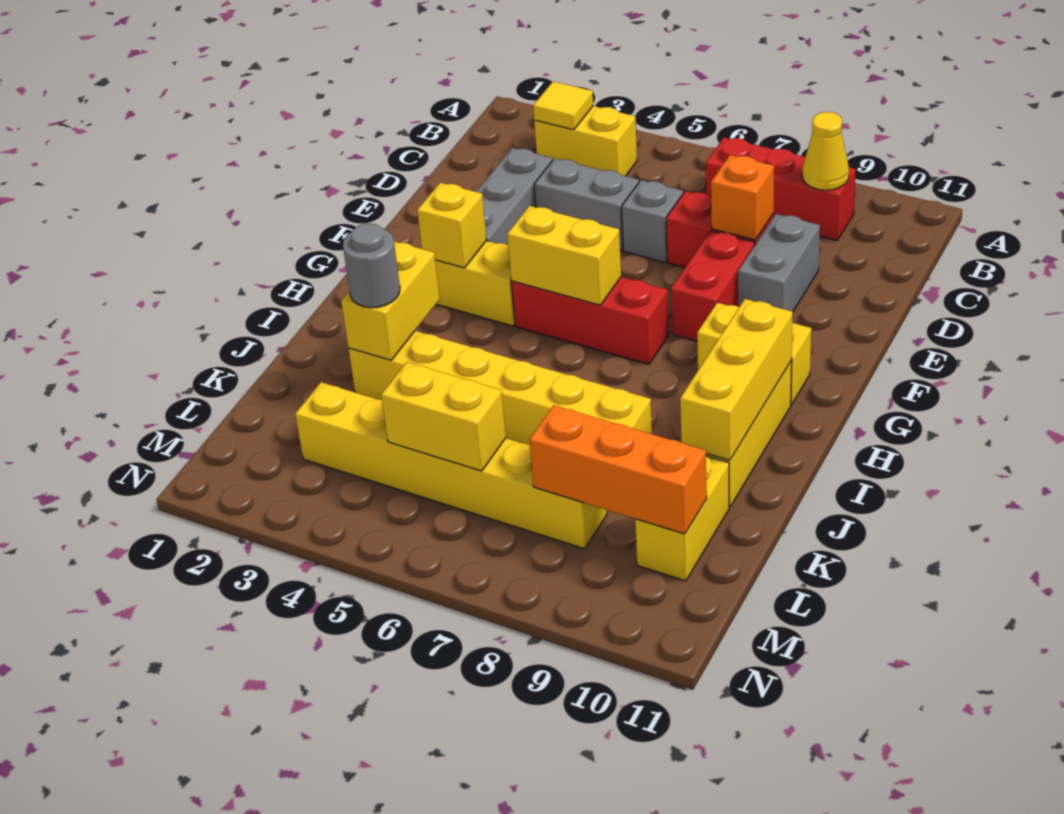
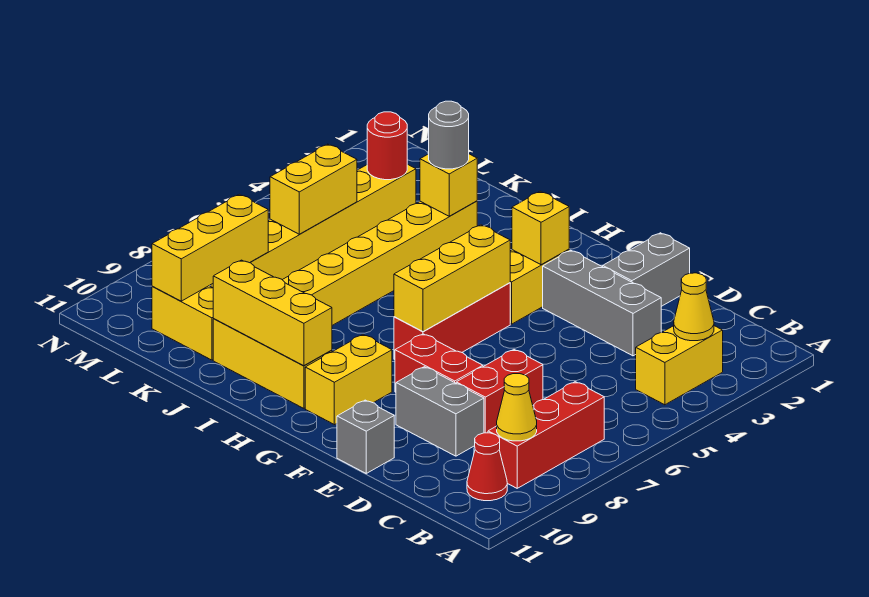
yellow 1x1 tile [533,81,593,130] -> yellow 1x1 cone [674,273,714,341]
none -> red 1x1 cone [467,433,507,501]
grey 1x2 brick [534,158,639,251] -> grey 1x2 brick moved to [603,233,690,306]
grey 1x1 brick [621,180,683,262] -> grey 1x1 brick moved to [337,400,394,473]
orange 1x1 brick [711,155,774,240] -> none
yellow 1x2 brick [507,206,621,305] -> yellow 1x3 brick [394,225,510,332]
yellow 1x2 brick [341,242,440,360] -> yellow 1x1 brick [420,154,477,216]
none -> red 1x1 round brick [367,112,407,180]
orange 1x3 brick [530,405,707,534] -> yellow 1x3 brick [152,194,268,301]

